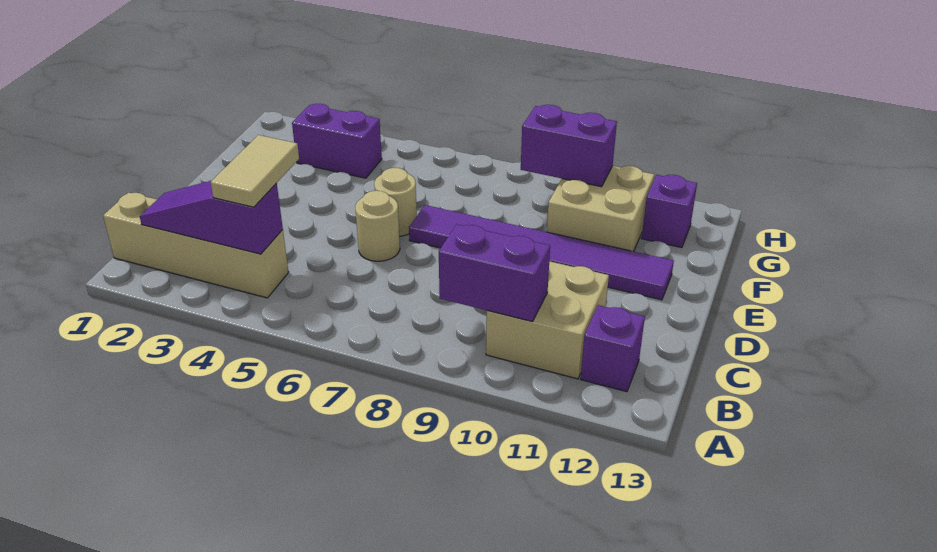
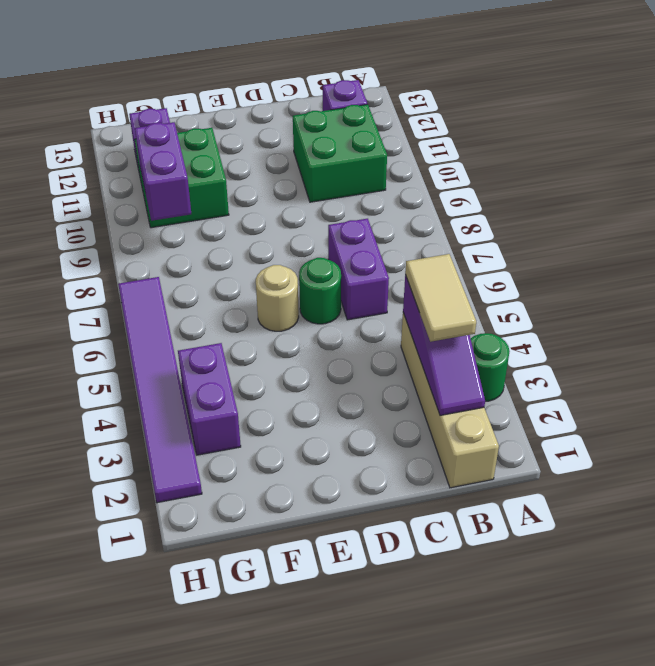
none -> green 1x1 round brick [471,333,510,401]
tan 1x2 tile [210,135,299,207] -> tan 1x2 tile turned to [405,254,476,342]
purple 1x2 brick [439,224,550,322] -> purple 1x2 brick moved to [328,219,389,320]
tan 2x2 brick [486,261,609,379] -> green 2x2 brick [293,104,387,202]
tan 1x1 round brick [355,191,400,261] -> green 1x1 round brick [299,258,341,324]
purple 1x6 tile [409,205,674,300] -> purple 1x6 tile moved to [118,277,202,503]
tan 2x2 brick [547,166,654,252] -> green 2x2 brick [135,128,229,228]

